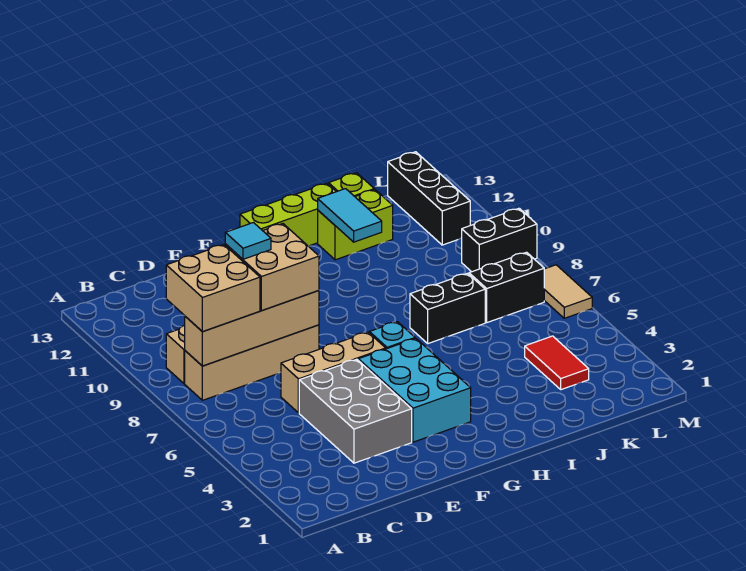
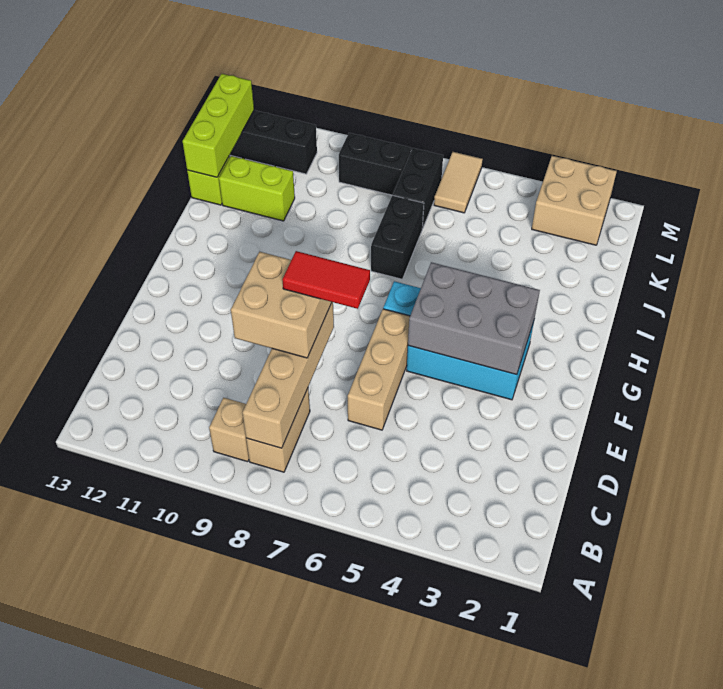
tan 1x4 brick [185,325,319,400] -> tan 1x2 brick [246,388,310,472]
tan 2x2 brick [166,245,260,332] -> tan 2x2 brick moved to [532,156,617,245]
grey 2x3 brick [299,359,412,463] -> grey 2x3 brick moved to [408,262,540,375]
cyan 1x1 tile [225,223,271,259] -> none
lime 1x3 brick [240,183,336,246] -> lime 1x3 brick moved to [183,74,254,177]
cyan 1x2 tile [318,189,382,242] -> none
lime 1x2 brick [318,190,393,260] -> lime 1x2 brick turned to [219,156,295,221]
red 1x2 tile [525,336,589,390] -> red 1x2 tile moved to [282,251,370,309]
black 1x2 brick [462,208,537,272] -> black 1x2 brick turned to [339,133,411,195]
tan 1x2 tile [544,265,592,318] -> tan 1x2 tile turned to [434,152,483,213]

